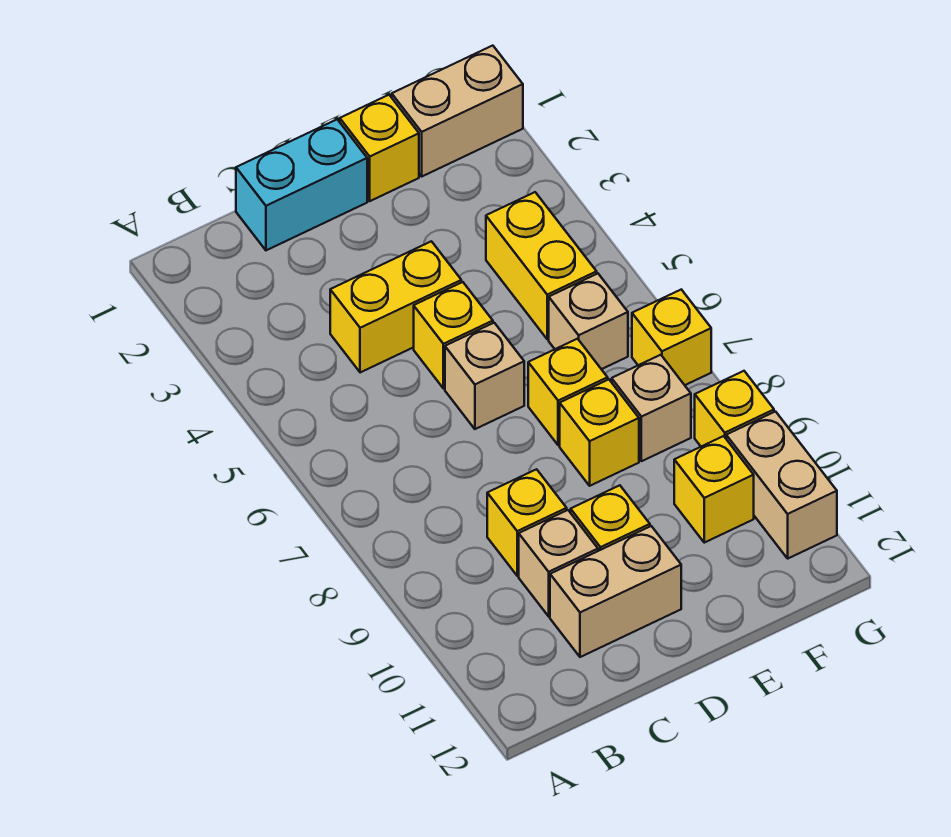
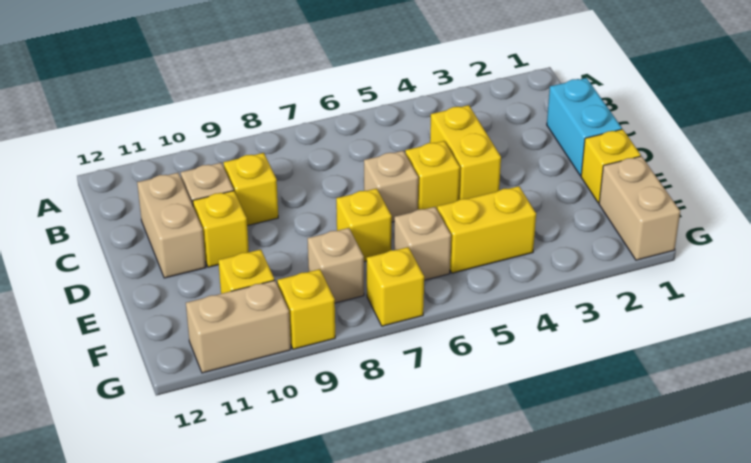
yellow 1x1 brick [560,379,639,486] -> none

